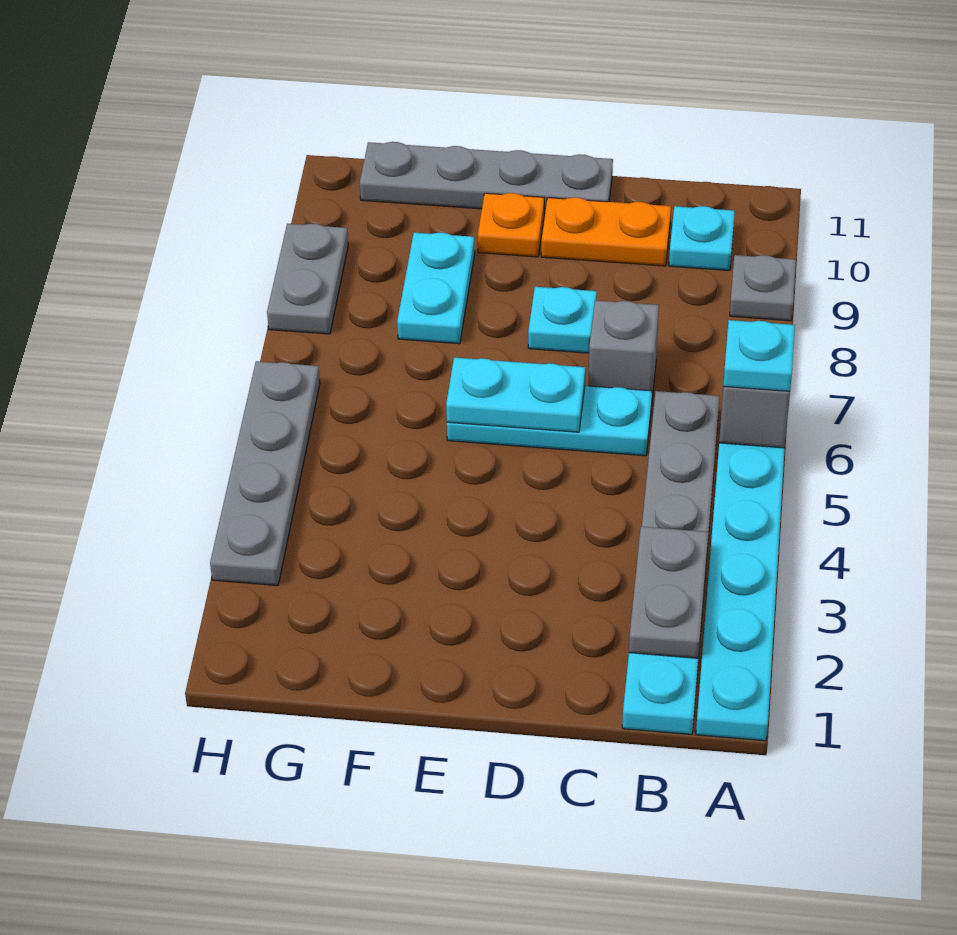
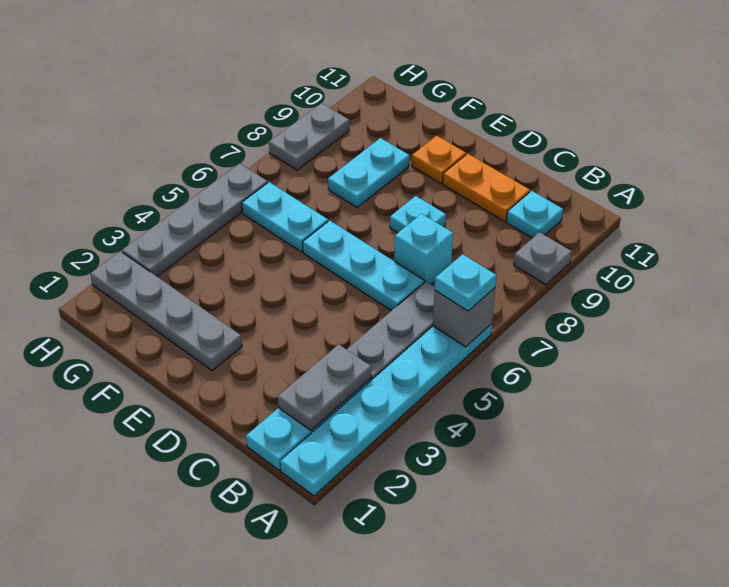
grey 1x1 brick [588,300,659,398] -> cyan 1x1 brick [394,214,453,285]
cyan 1x2 plate [446,357,585,432] -> cyan 1x2 plate moved to [242,182,328,252]
grey 1x4 plate [360,142,613,213] -> grey 1x4 plate moved to [90,251,242,371]

